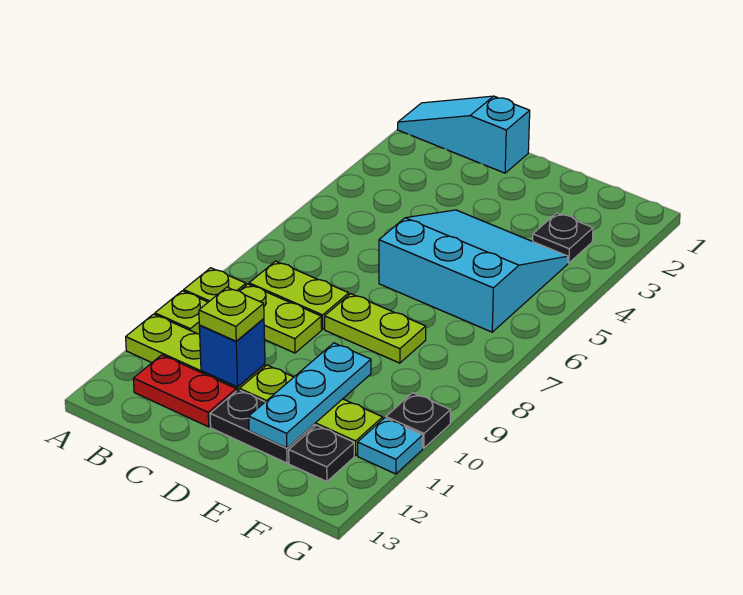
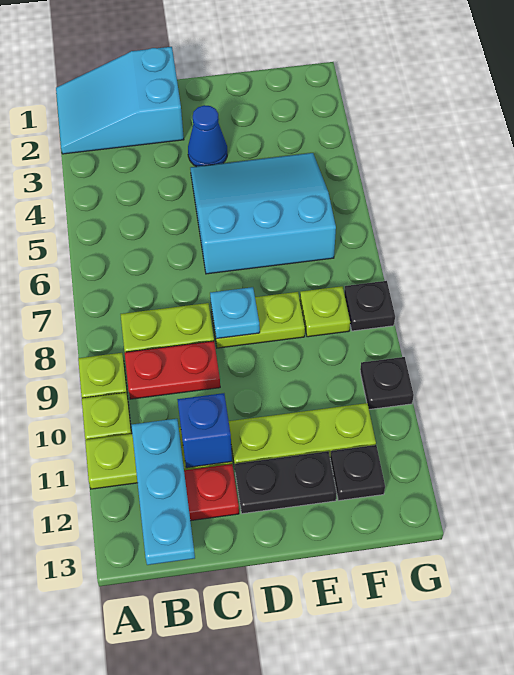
cyan 1x3 slope [398,96,530,173] -> cyan 2x3 slope [56,47,184,154]
lime 1x2 plate [240,284,322,353] -> red 1x2 plate [125,341,220,399]
lime 1x1 plate [199,287,264,341] -> lime 1x1 plate moved to [300,286,350,337]
none -> blue 1x1 cone [188,105,227,167]
cyan 1x3 plate [249,343,371,448] -> cyan 1x3 plate moved to [132,419,195,565]
black 1x1 plate [533,213,593,263] -> black 1x1 plate moved to [344,281,395,331]
cyan 1x1 plate [358,418,423,474] -> cyan 1x1 plate moved to [210,287,260,339]

